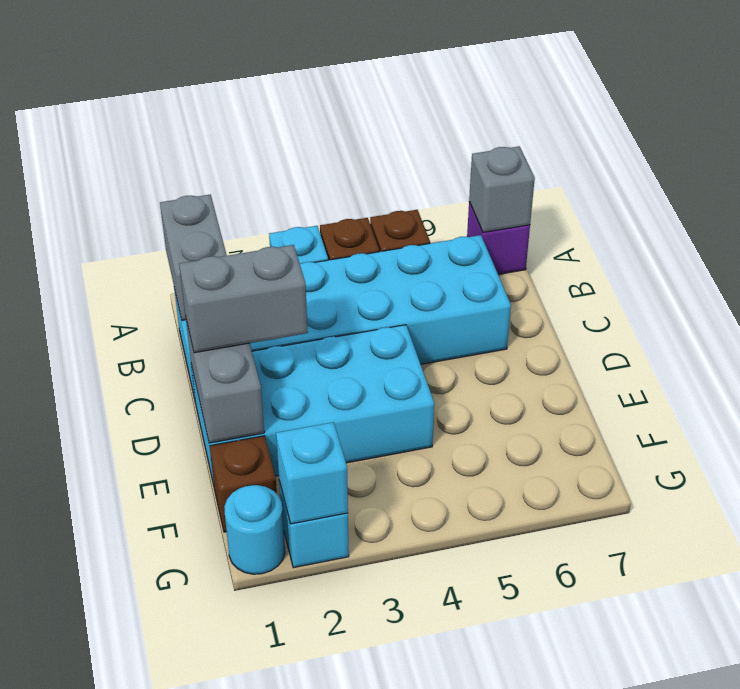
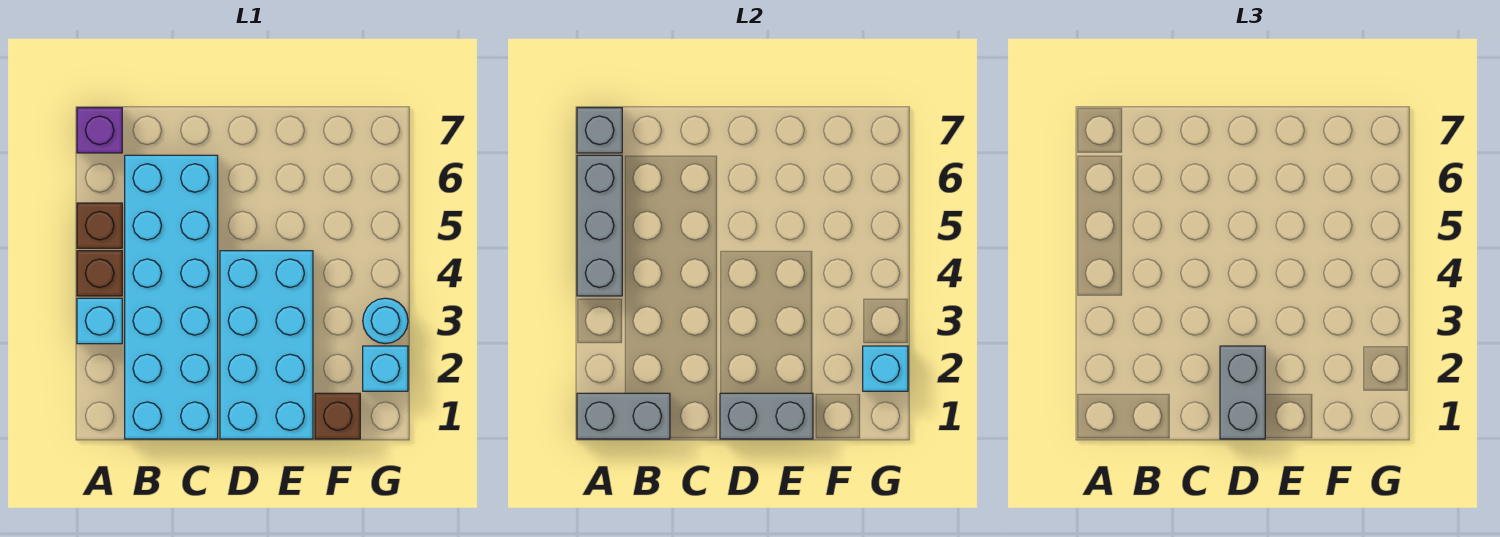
none -> grey 1x3 brick [577,155,622,296]
cyan 1x1 round brick [224,485,285,574] -> cyan 1x1 round brick moved to [363,298,408,344]

